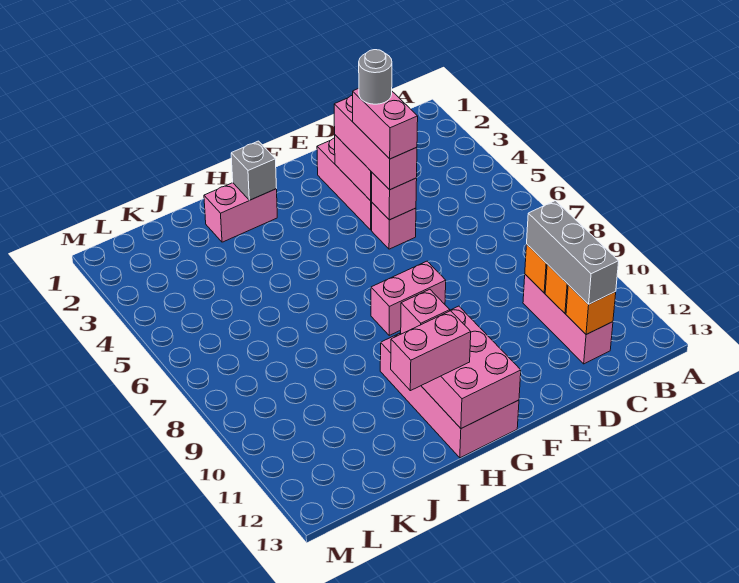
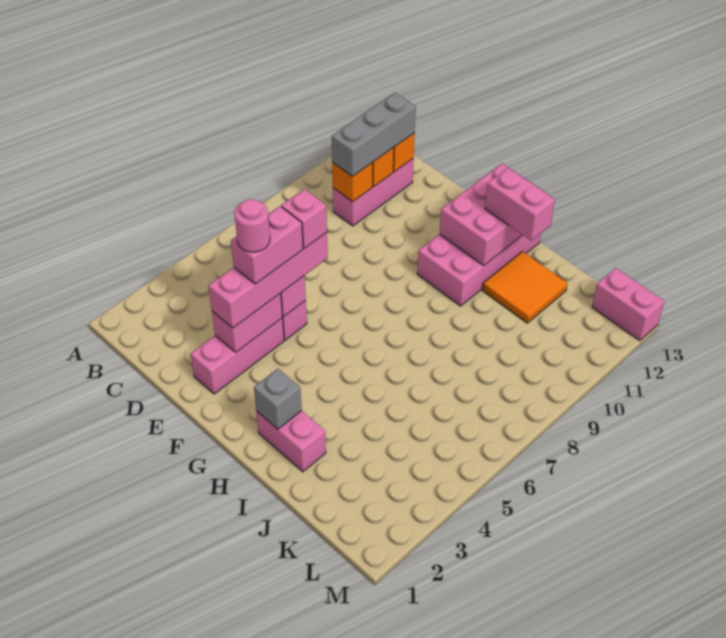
pink 1x3 brick [334,95,417,190] -> pink 1x4 brick [208,233,328,328]
grey 1x1 round brick [359,50,392,104] -> pink 1x1 round brick [234,199,270,252]
pink 1x2 brick [371,261,446,335] -> pink 1x2 brick moved to [592,268,664,341]
pink 1x1 brick [401,289,450,334] -> pink 1x1 brick moved to [281,189,327,248]
none -> orange 2x2 tile [482,252,568,323]

